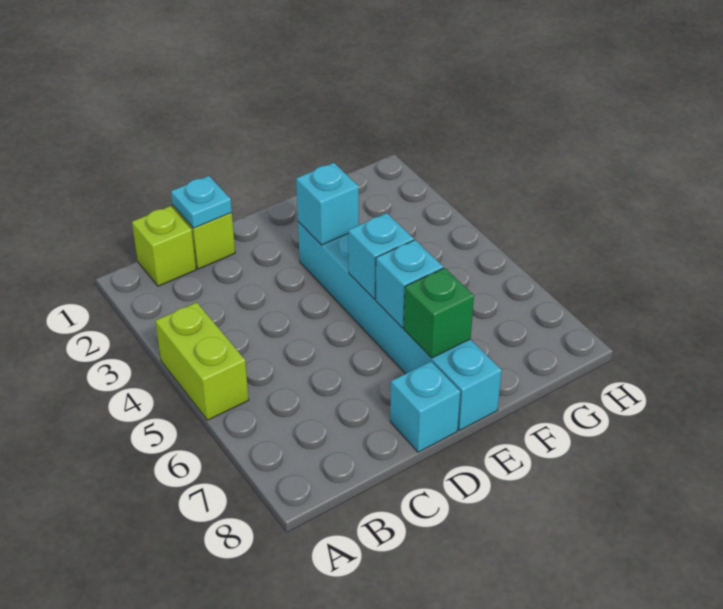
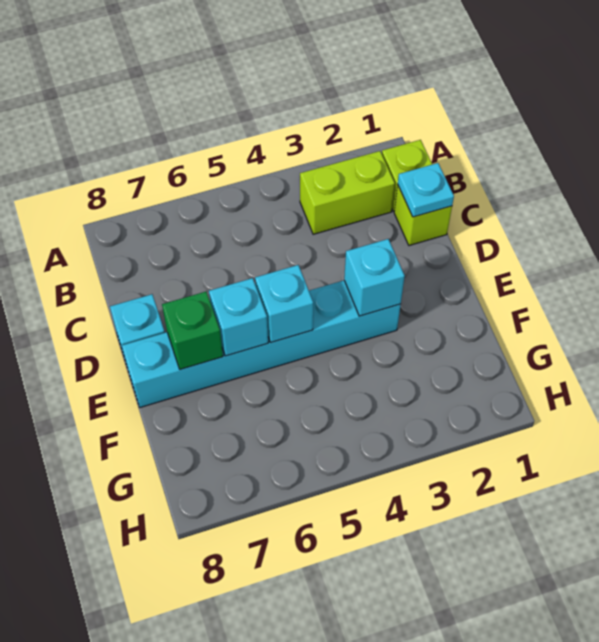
lime 1x2 brick [155,302,249,420] -> lime 1x2 brick moved to [300,151,395,234]

